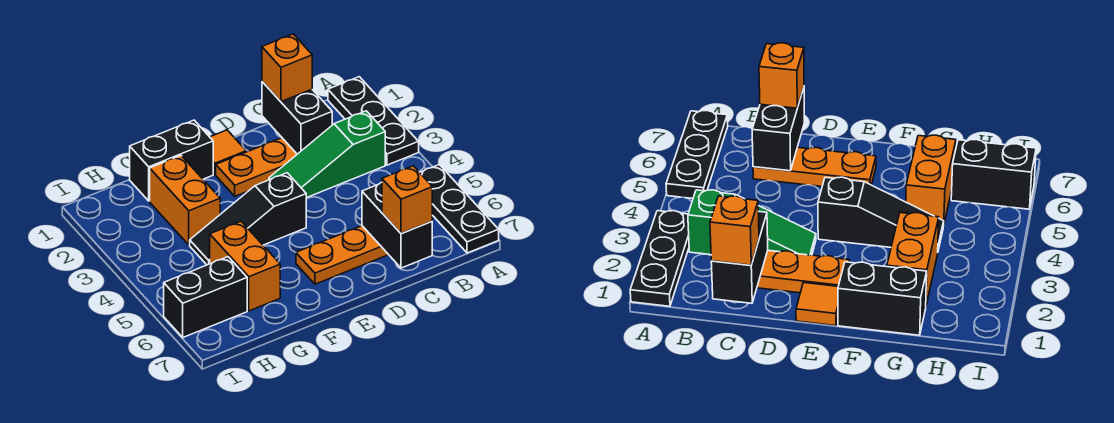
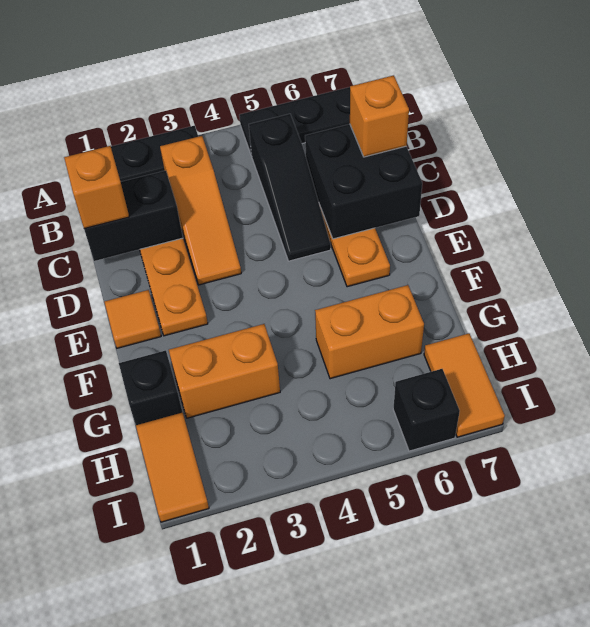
green 1x3 slope [269,111,385,198] -> orange 1x3 slope [160,136,241,285]
black 1x2 brick [362,182,432,268] -> black 2x2 brick [305,124,422,239]
black 1x3 slope [190,173,306,265] -> black 1x3 slope moved to [249,114,331,261]
black 1x2 brick [130,120,213,201] -> black 1x1 brick [119,350,182,425]
none -> orange 1x2 tile [136,412,209,522]
black 1x2 brick [164,257,247,337] -> black 1x1 brick [393,369,460,451]
none -> orange 1x2 tile [424,333,505,437]

